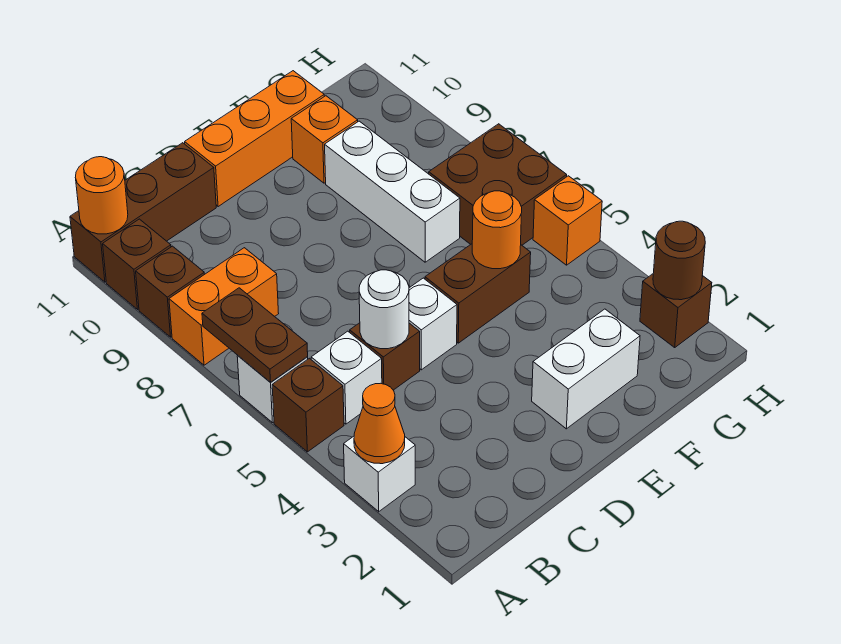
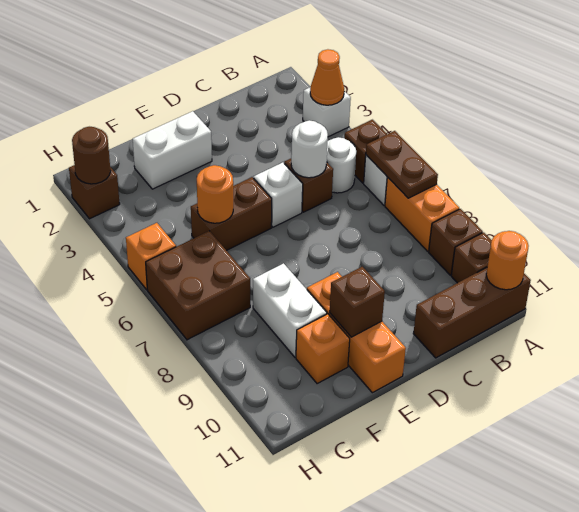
orange 1x2 brick [169,248,279,365] -> orange 1x2 brick turned to [385,177,459,251]
white 1x1 brick [311,331,382,424] -> white 1x1 round brick [327,137,356,193]
orange 1x3 brick [185,71,324,207] -> orange 1x3 brick turned to [307,272,406,393]
none -> brown 1x1 brick [330,267,385,337]
white 1x3 brick [325,121,460,262] -> white 1x2 brick [253,263,327,357]

